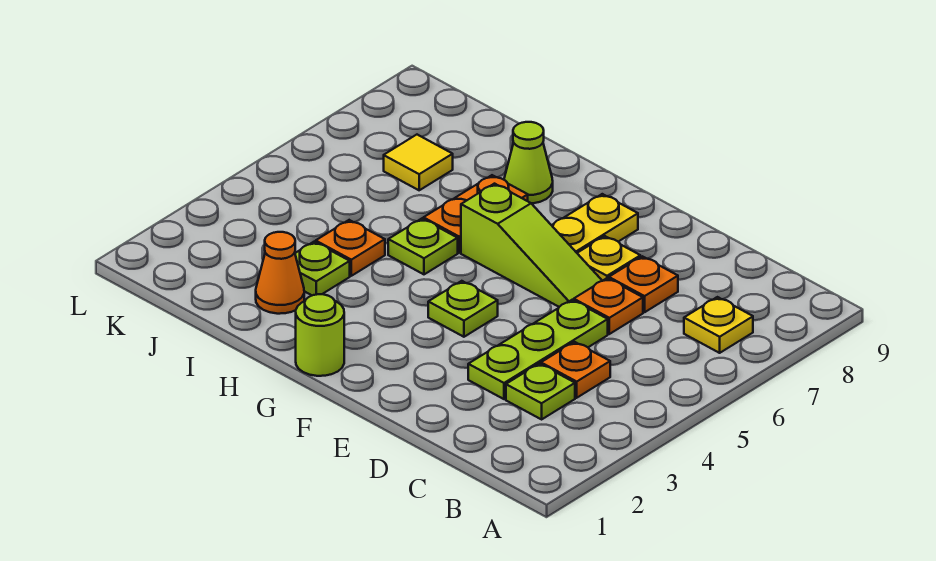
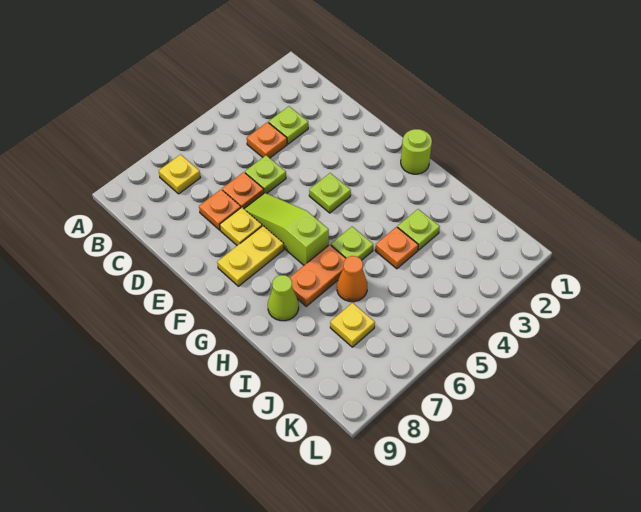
lime 1x3 plate [468,300,608,399] -> lime 1x1 plate [245,156,286,193]
orange 1x1 cone [256,232,304,314] -> orange 1x1 cone moved to [337,256,367,302]
yellow 1x1 tile [384,135,453,190] -> yellow 1x1 plate [330,303,375,347]

